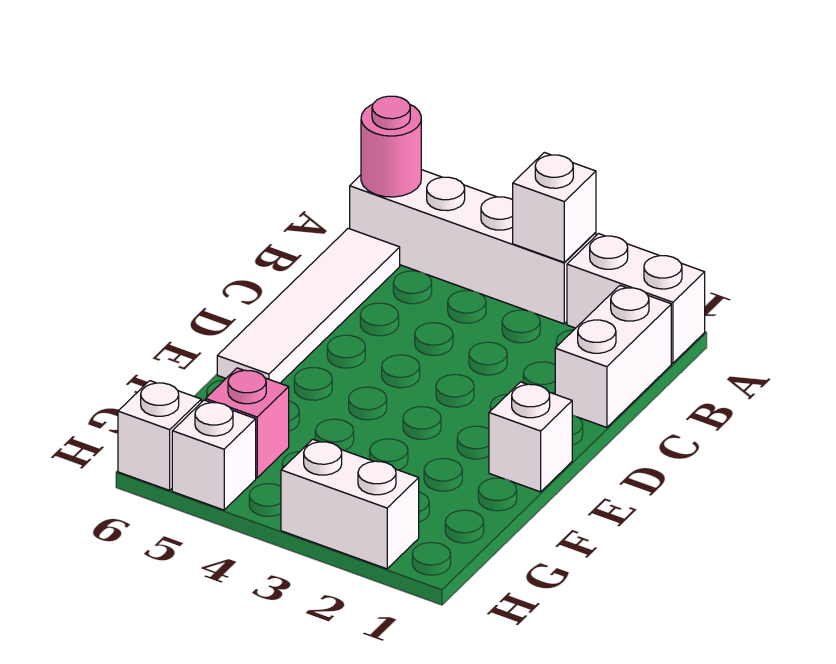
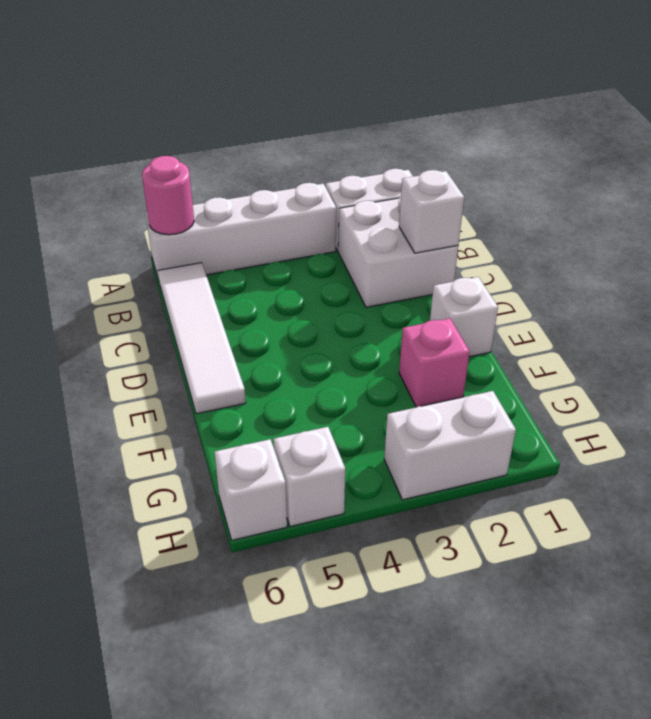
white 1x1 brick [513,153,596,262] -> white 1x1 brick moved to [399,170,464,253]
white 1x2 brick [555,286,671,428] -> white 2x2 brick [338,196,458,307]
pink 1x1 brick [206,368,289,478] -> pink 1x1 brick moved to [399,318,470,407]

